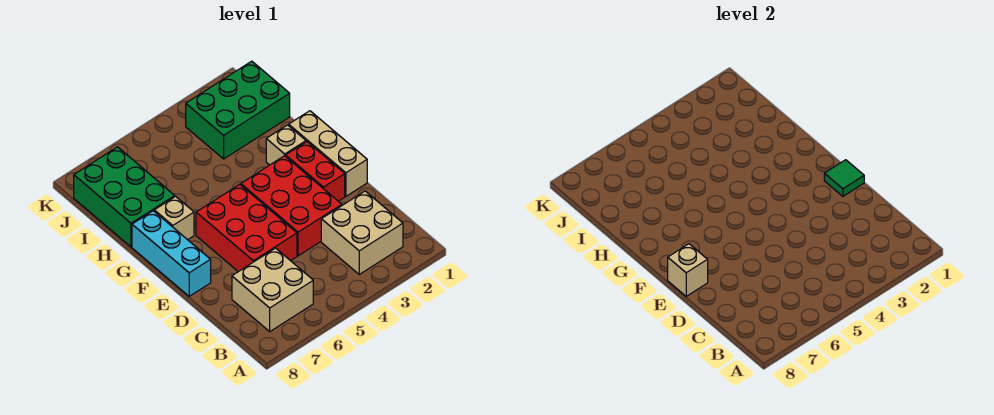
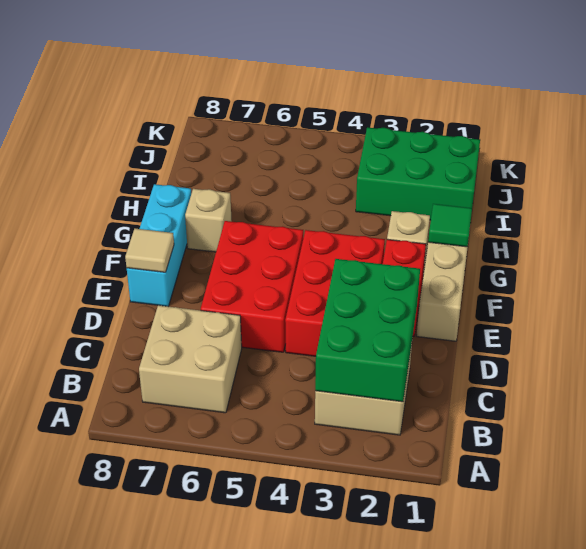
green 1x1 tile [824,160,864,196] -> green 1x1 tile moved to [428,204,472,247]
tan 1x1 brick [668,244,708,296] -> tan 1x1 tile [125,229,174,272]
green 2x3 brick [74,147,175,247] -> green 2x3 brick moved to [315,259,420,402]

